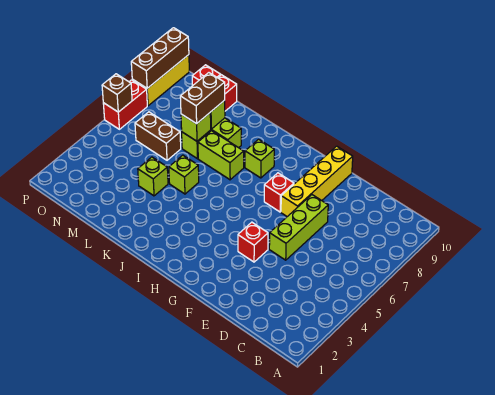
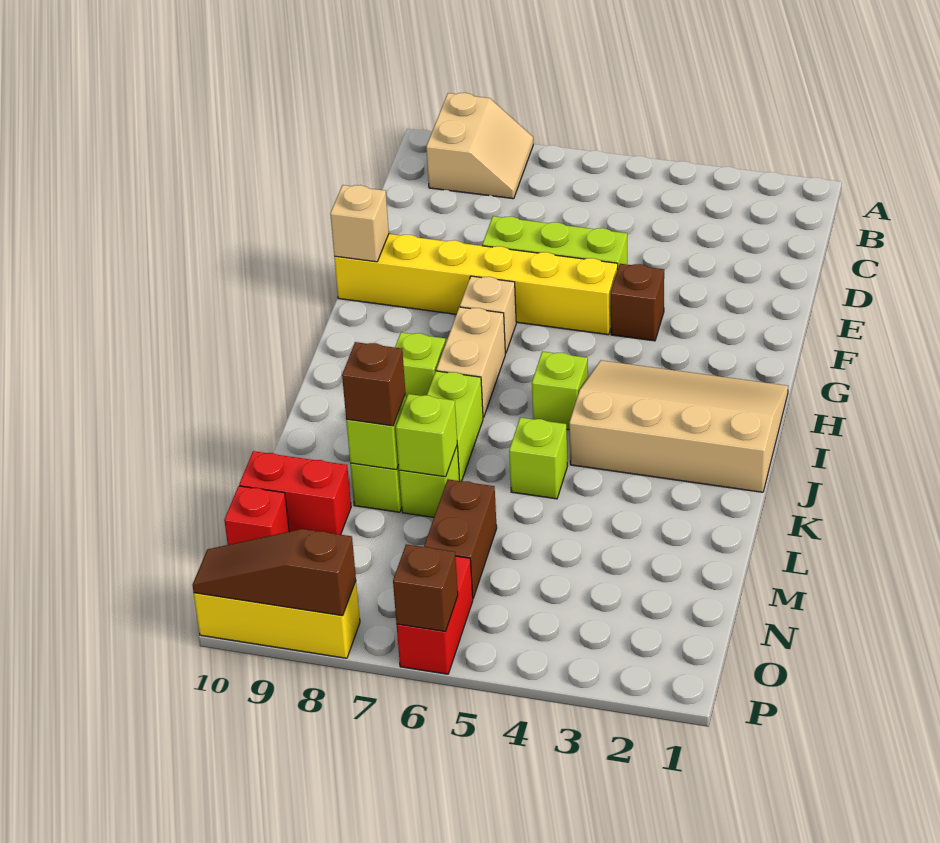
none -> tan 2x2 slope [426,93,533,199]
red 1x1 brick [238,222,268,262] -> brown 1x1 brick [611,264,664,341]
yellow 1x4 brick [281,146,353,217] -> yellow 1x6 brick [334,234,618,335]
none -> tan 1x1 brick [330,185,389,262]
red 1x1 brick [264,173,294,212] -> tan 1x1 brick [460,276,516,354]
none -> tan 3x4 slope [569,360,788,492]
none -> tan 1x2 brick [436,307,505,418]
lime 1x1 brick [138,157,168,196] -> lime 1x1 brick moved to [532,351,588,430]
brown 1x2 brick [180,73,225,124] -> brown 1x1 brick [342,342,406,426]
red 1x2 brick [103,80,147,129] -> red 1x2 brick turned to [397,556,473,674]
brown 1x3 brick [131,28,189,88] -> brown 1x3 slope [193,529,356,616]

